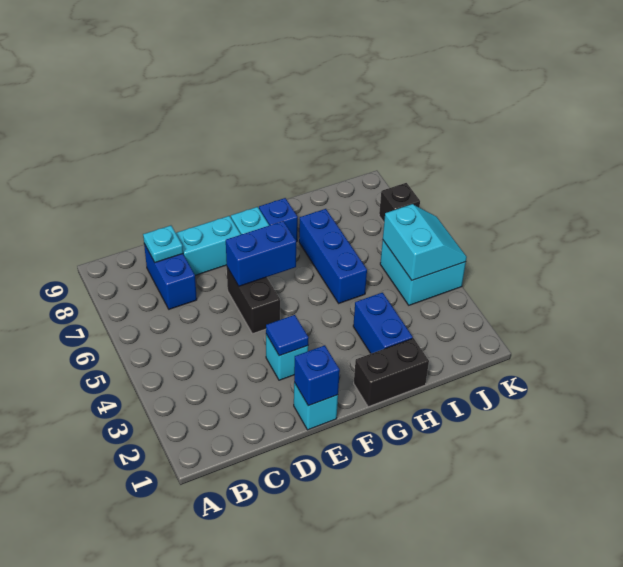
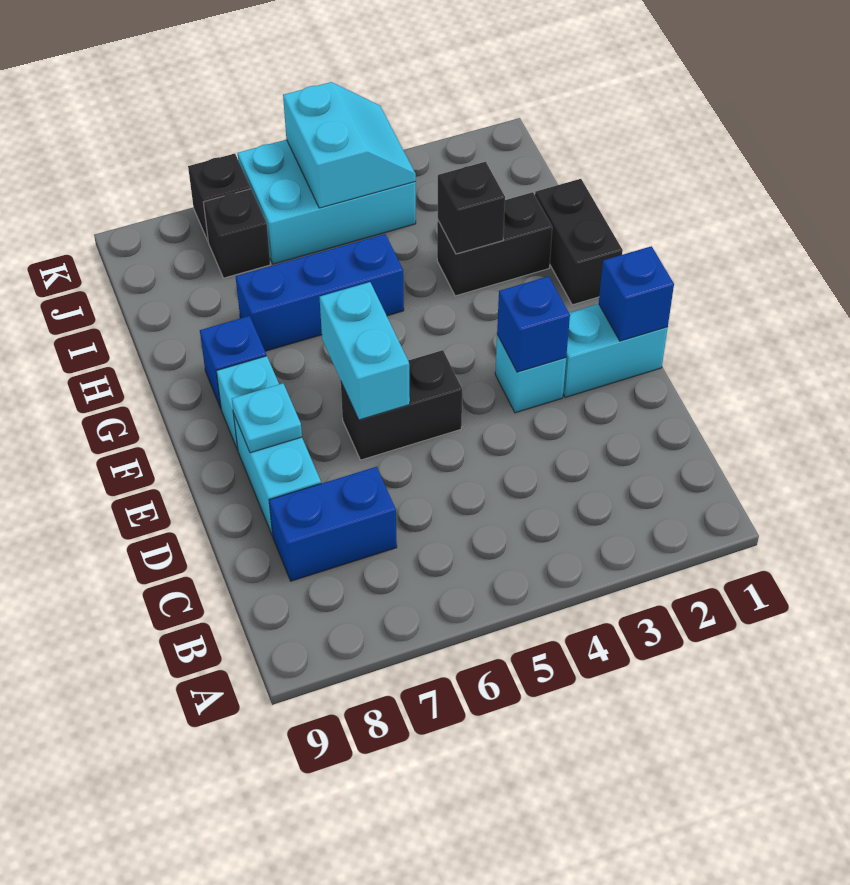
cyan 1x1 plate [143,226,183,262] -> cyan 1x1 plate moved to [232,383,302,453]
cyan 1x1 brick [294,382,338,430] -> cyan 1x2 brick [563,304,668,397]
blue 1x1 tile [266,315,309,356] -> blue 1x1 brick [497,276,570,372]
blue 1x2 brick [226,221,296,286] -> cyan 1x2 brick [320,282,410,420]
blue 1x2 brick [353,293,413,353] -> black 1x2 brick [437,192,552,296]
none -> black 1x1 brick [438,162,505,254]
cyan 2x2 brick [380,241,466,305] -> cyan 2x3 brick [238,140,416,264]
cyan 2x2 slope [383,204,467,280] -> cyan 2x2 slope turned to [283,82,416,208]
none -> black 1x1 brick [204,189,270,278]

